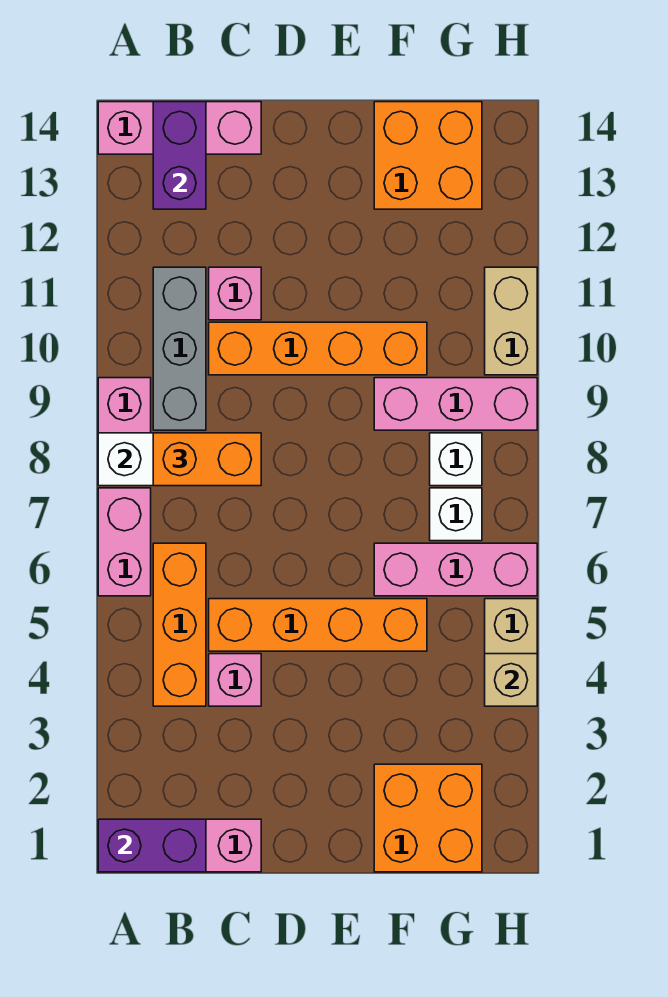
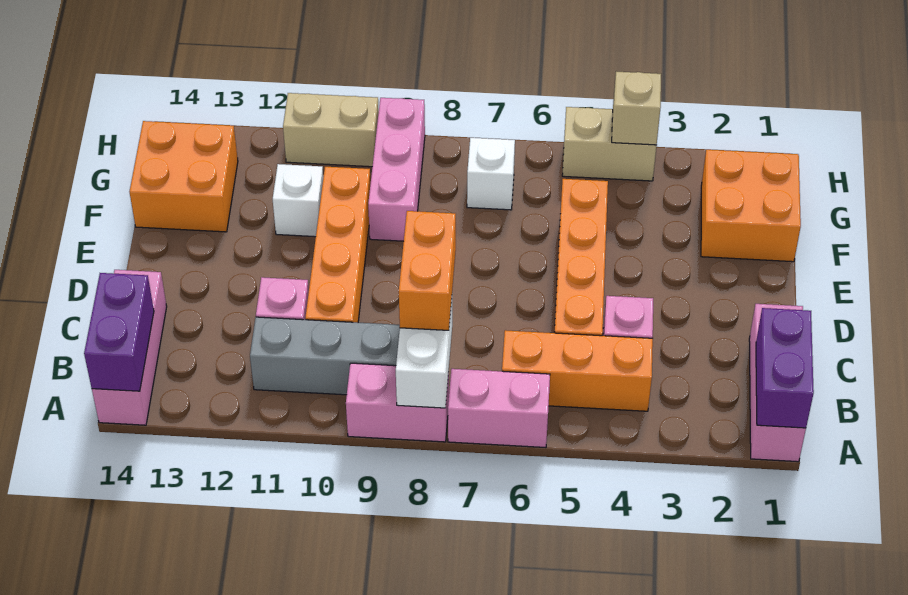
purple 1x2 brick [153,102,206,209] -> purple 1x2 brick turned to [84,273,154,391]
pink 1x3 brick [374,543,537,596] -> none
white 1x1 brick [430,433,482,486] -> white 1x1 brick moved to [273,164,323,237]

